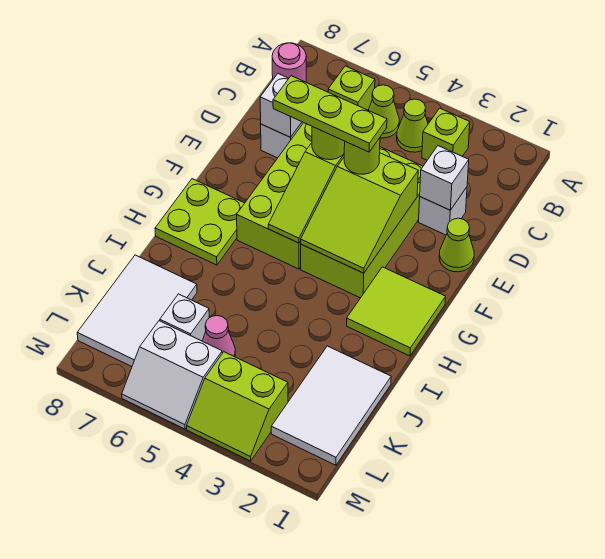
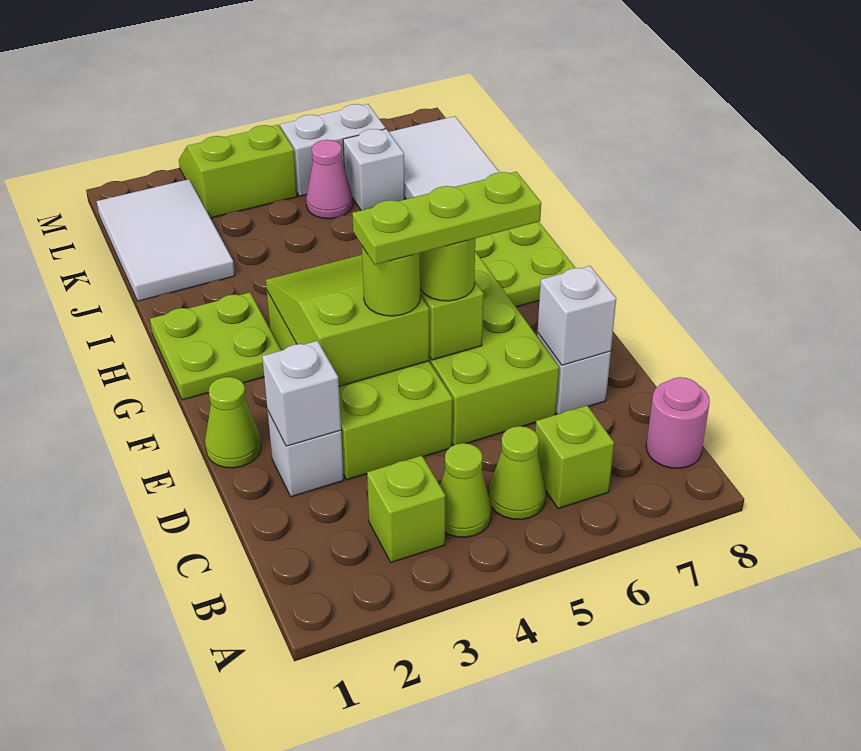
lime 2x2 tile [347,267,446,356] -> lime 2x2 plate [150,292,281,400]

